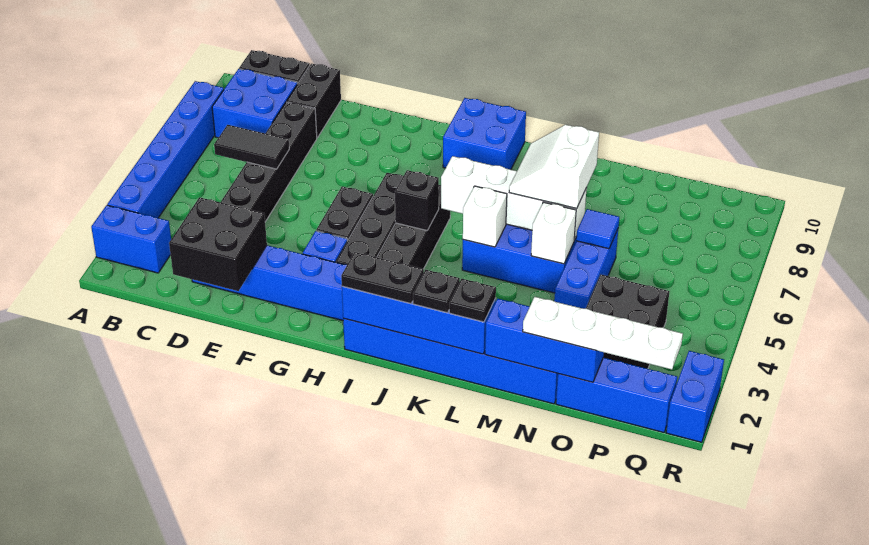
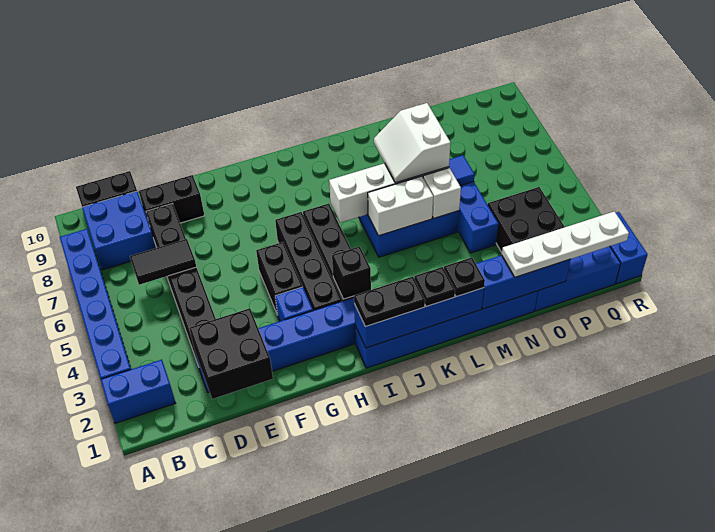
black 1x2 brick [287,63,341,138] -> black 1x2 brick turned to [139,175,205,223]
black 1x1 brick [395,170,439,230] -> black 1x1 brick moved to [332,246,371,299]
blue 2x2 brick [443,98,526,170] -> none
white 1x1 brick [463,186,507,247] -> white 1x2 brick [368,176,433,236]

